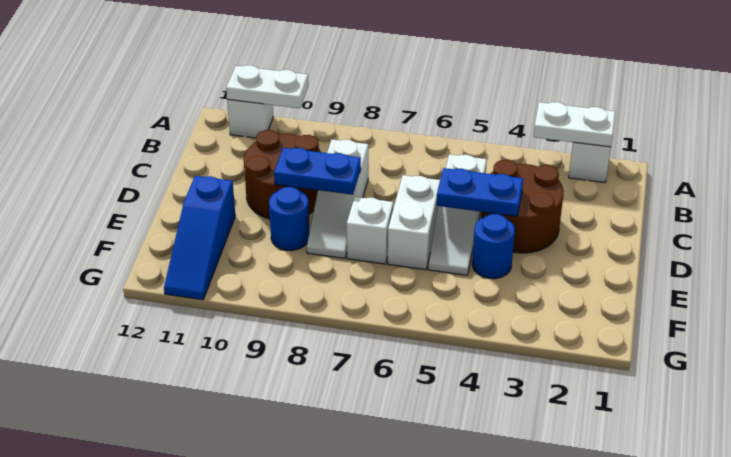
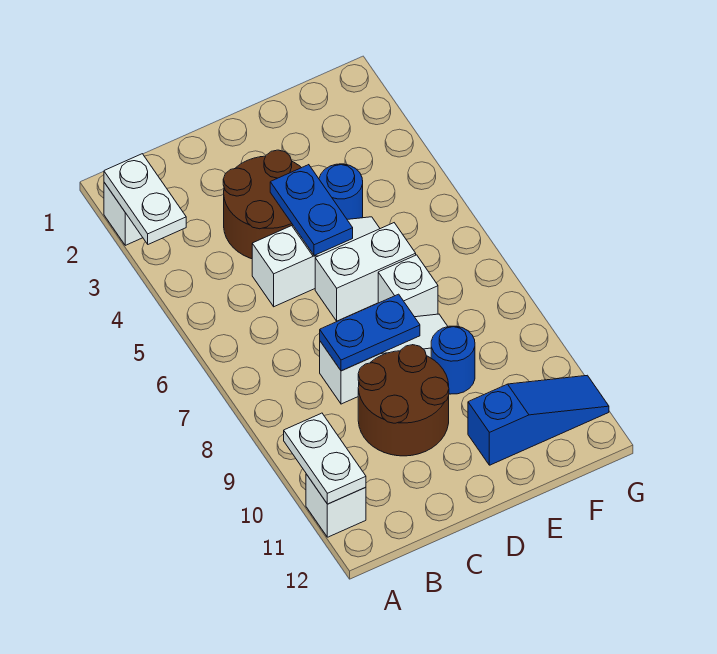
blue 1x2 plate [274,148,361,195] -> blue 1x2 plate turned to [320,294,420,371]

